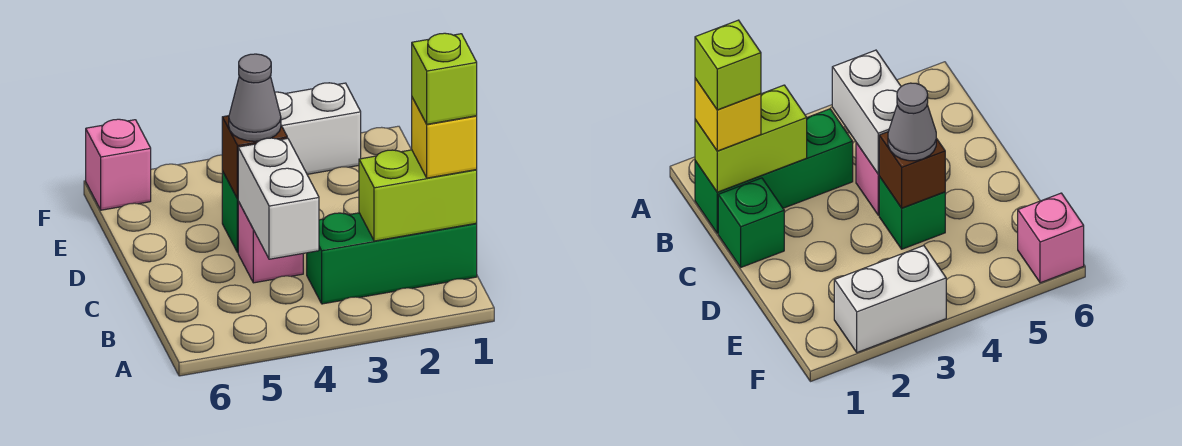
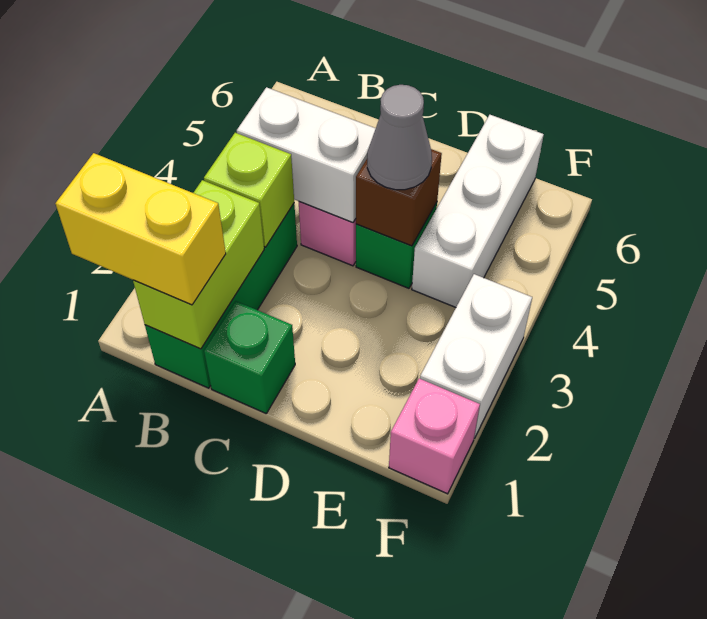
yellow 1x1 brick [412,98,477,178] -> yellow 1x2 brick [55,153,226,305]
lime 1x1 brick [412,33,477,124] -> lime 1x1 brick moved to [204,133,294,247]
none -> white 1x3 brick [412,115,544,307]
pink 1x1 brick [86,119,151,210] -> pink 1x1 brick moved to [389,379,480,494]

